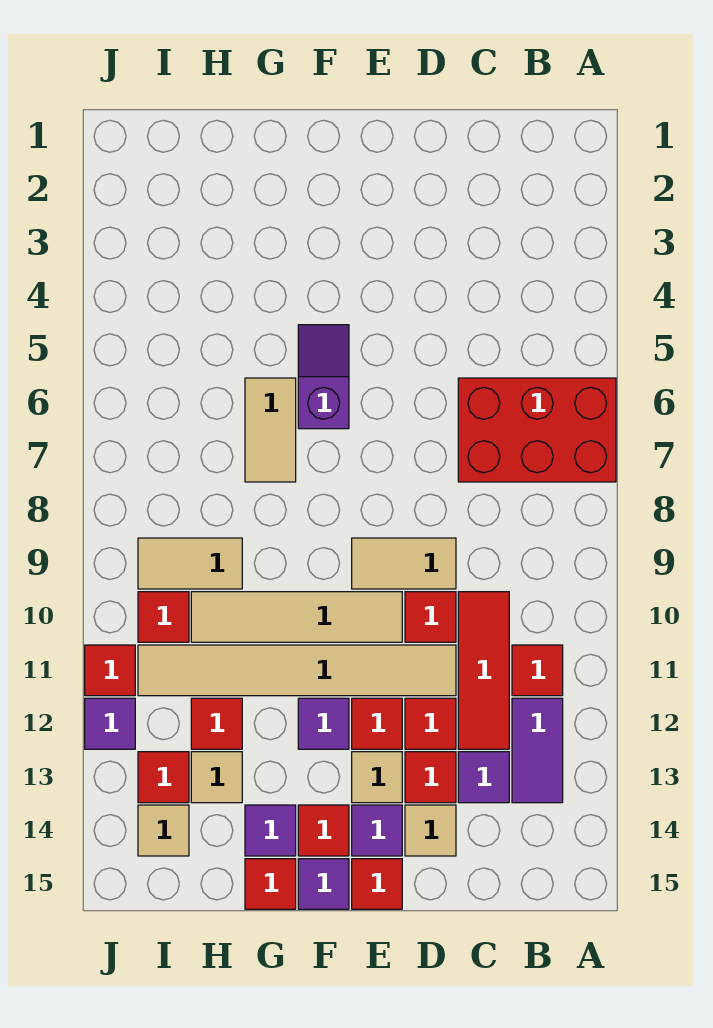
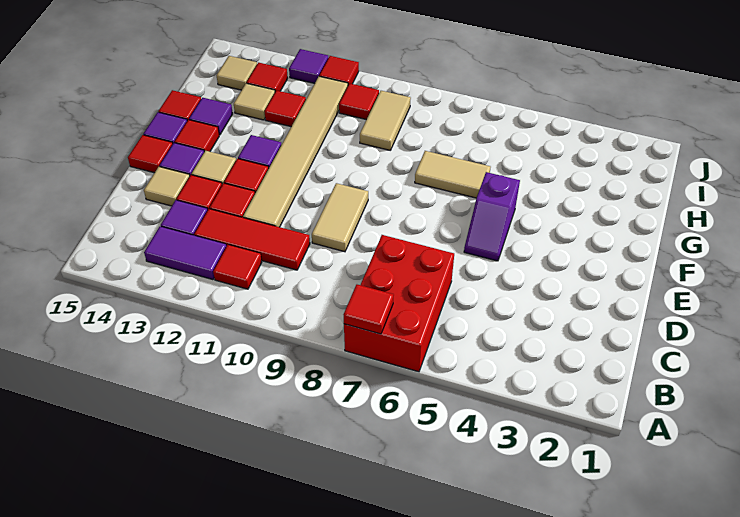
red 1x1 tile [405,592,456,642] -> red 1x1 tile moved to [344,285,394,334]
tan 1x4 tile [191,592,402,642] -> none
purple 1x2 slope [298,325,349,429] -> purple 1x2 slope turned to [464,172,520,261]

